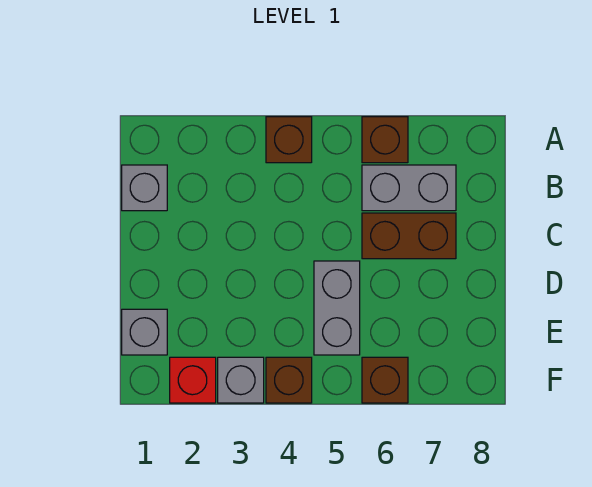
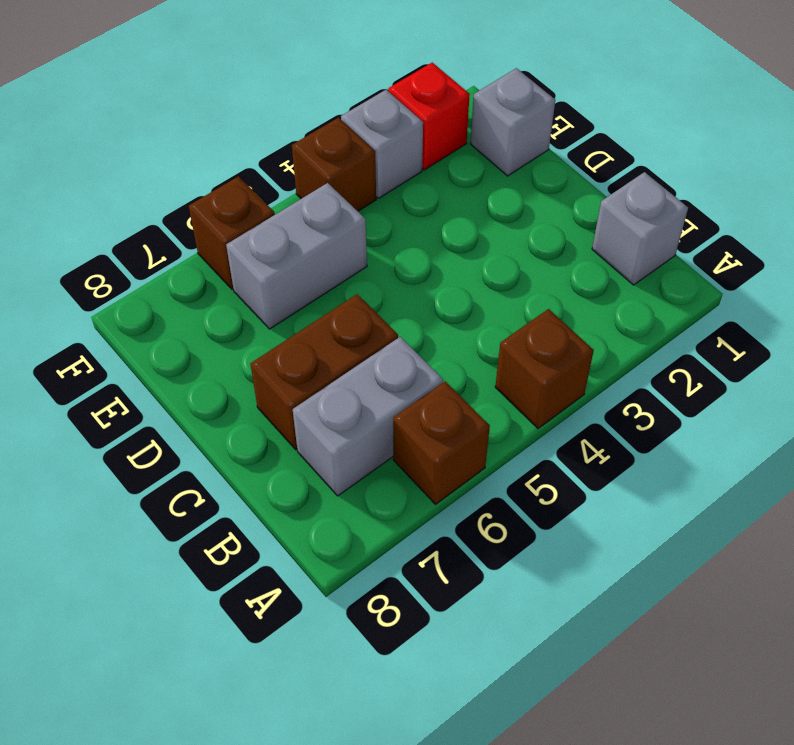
grey 1x2 brick [314,261,360,355] -> grey 1x2 brick turned to [226,183,367,329]

